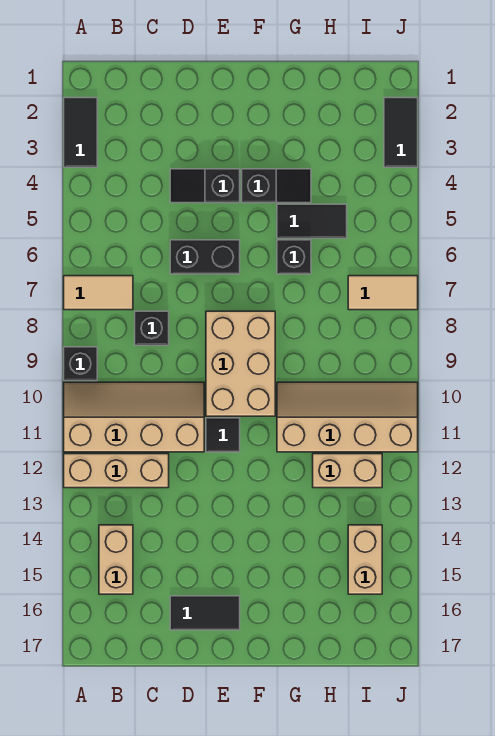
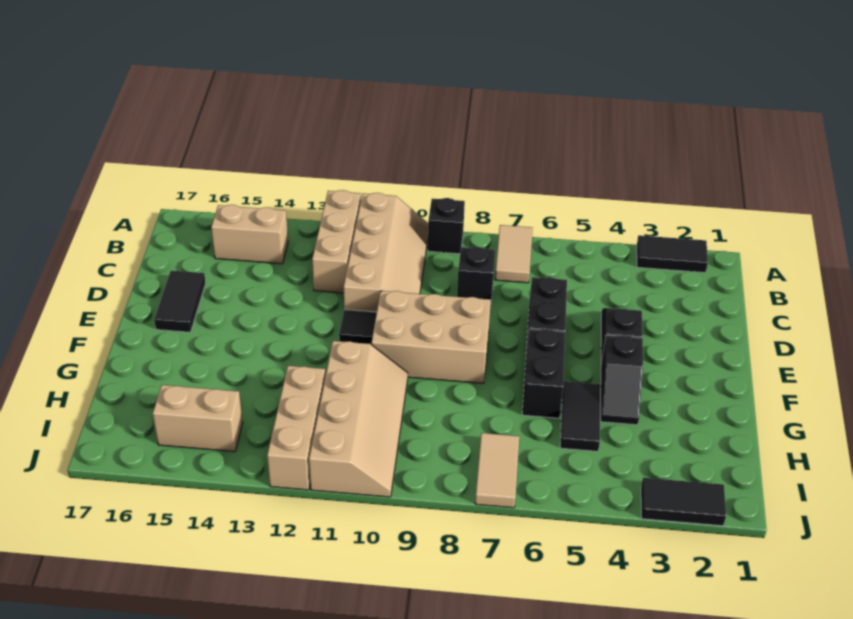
black 1x1 brick [277,240,311,274] -> black 1x2 brick [522,329,565,418]
tan 1x2 brick [313,454,382,488] -> tan 1x3 brick [267,366,325,490]

